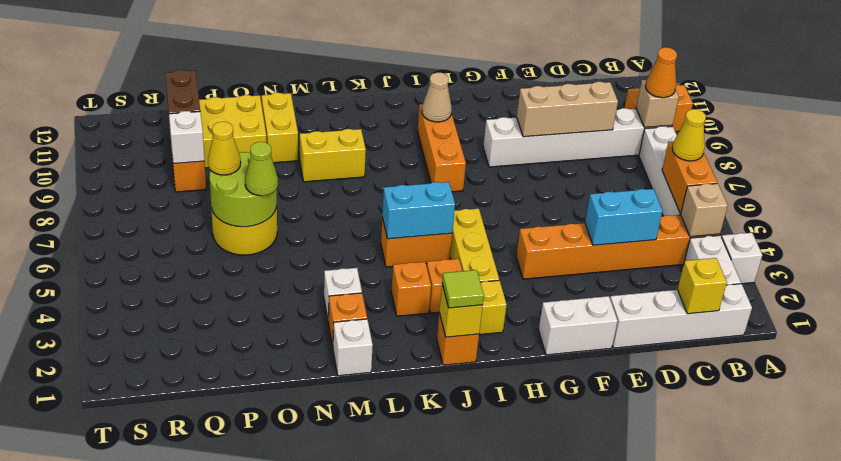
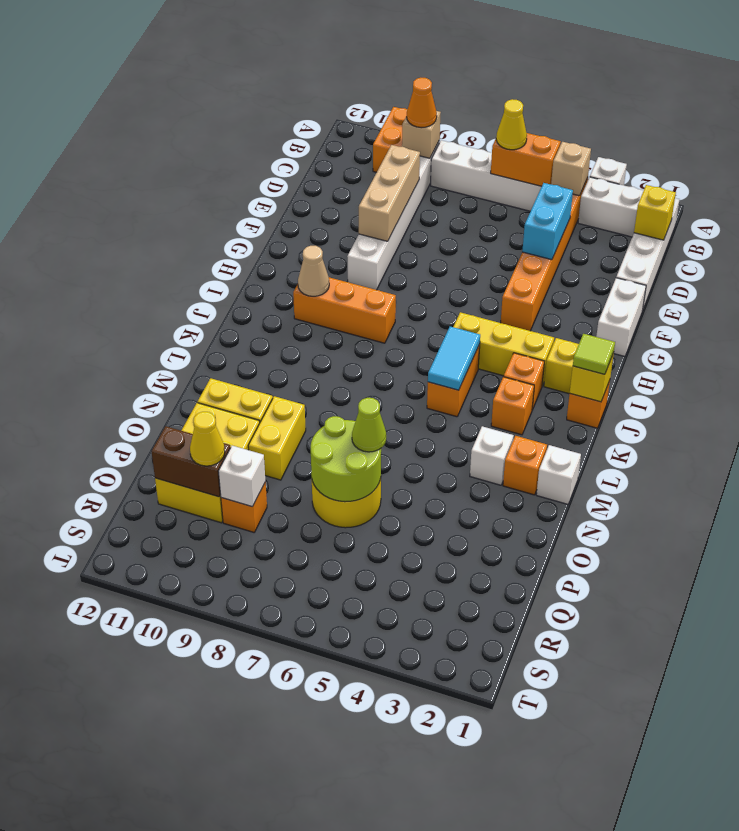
cyan 1x2 brick [382,182,455,239] -> cyan 1x2 tile [428,327,480,390]
yellow 1x2 brick [300,129,366,182] -> yellow 1x2 brick moved to [248,396,306,480]
yellow 1x1 cone [208,122,241,175] -> yellow 1x1 cone moved to [190,412,225,466]

